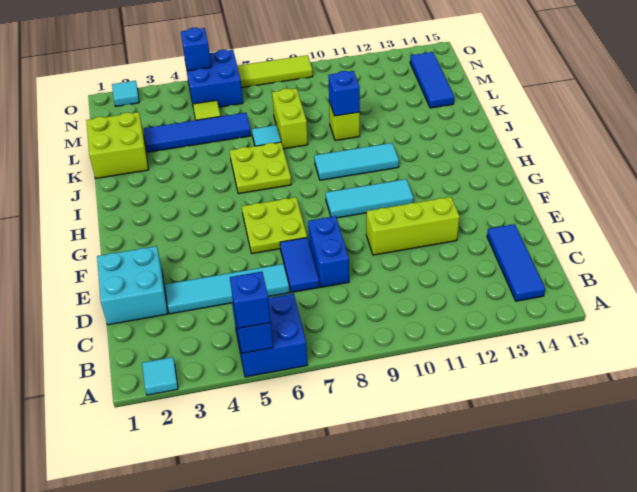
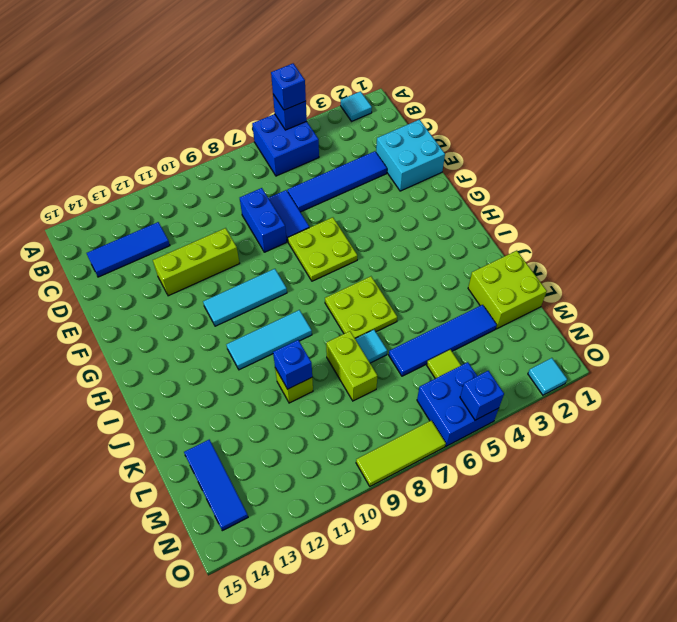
blue 1x3 tile [487,224,545,301] -> blue 1x3 tile turned to [87,222,170,277]
cyan 1x4 tile [165,264,290,314] -> blue 1x4 tile [287,151,387,212]

